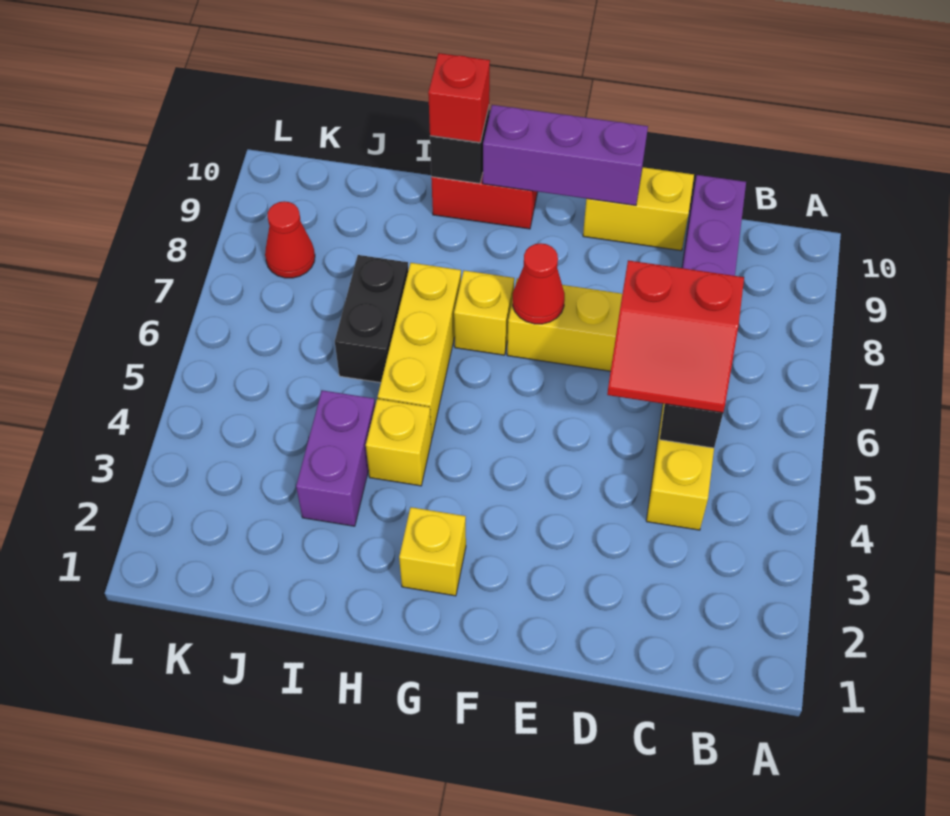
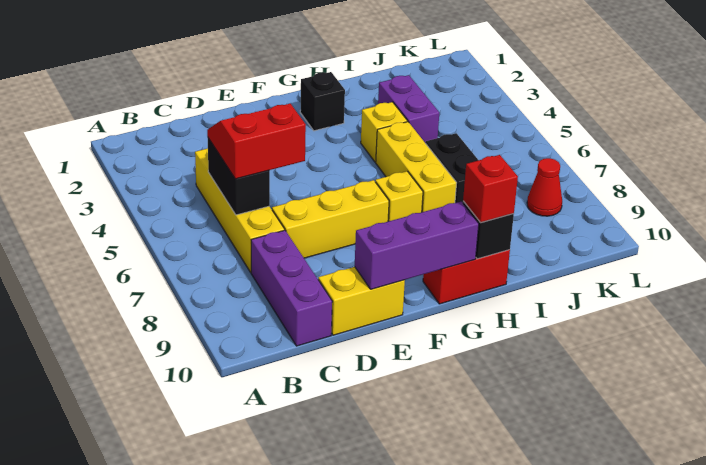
red 1x1 cone [513,243,565,324] -> none
yellow 1x1 brick [399,507,466,596] -> black 1x1 brick [300,72,345,131]

